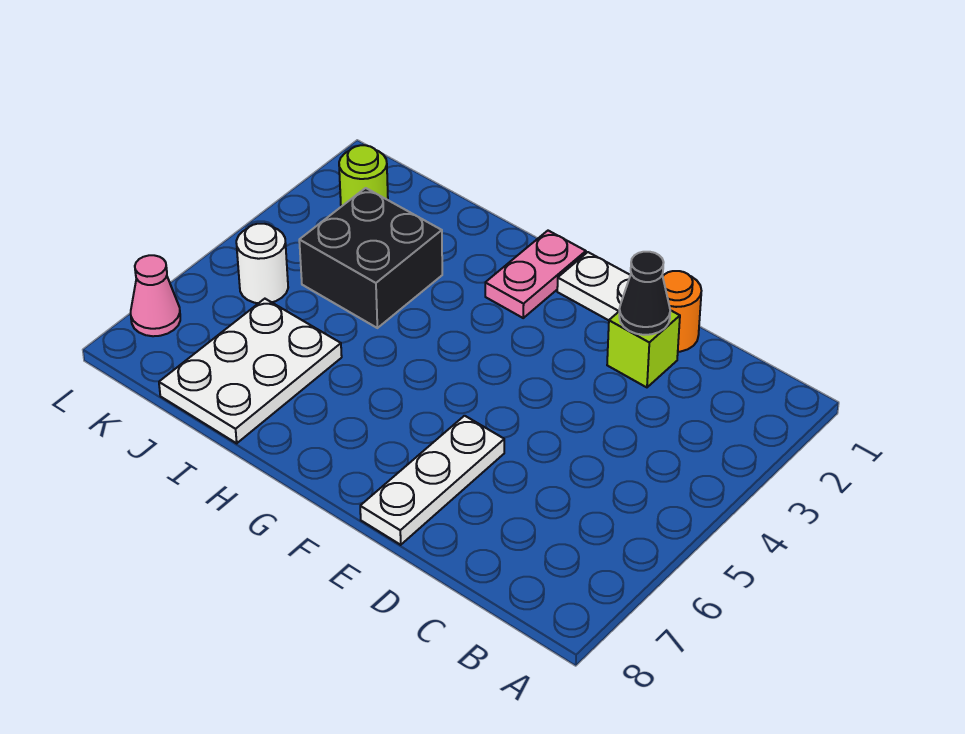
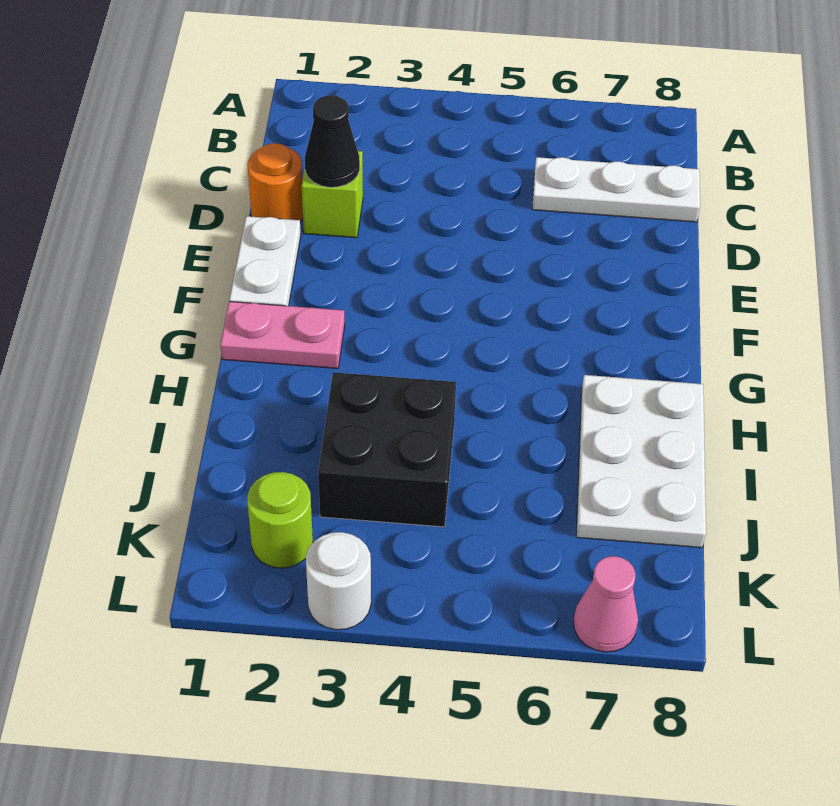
white 1x3 plate [360,416,504,545] -> white 1x3 plate moved to [532,157,700,222]
white 2x3 plate [159,299,342,443] -> white 2x3 plate turned to [576,375,706,548]
white 1x1 round brick [236,224,288,303] -> white 1x1 round brick moved to [306,532,371,630]

